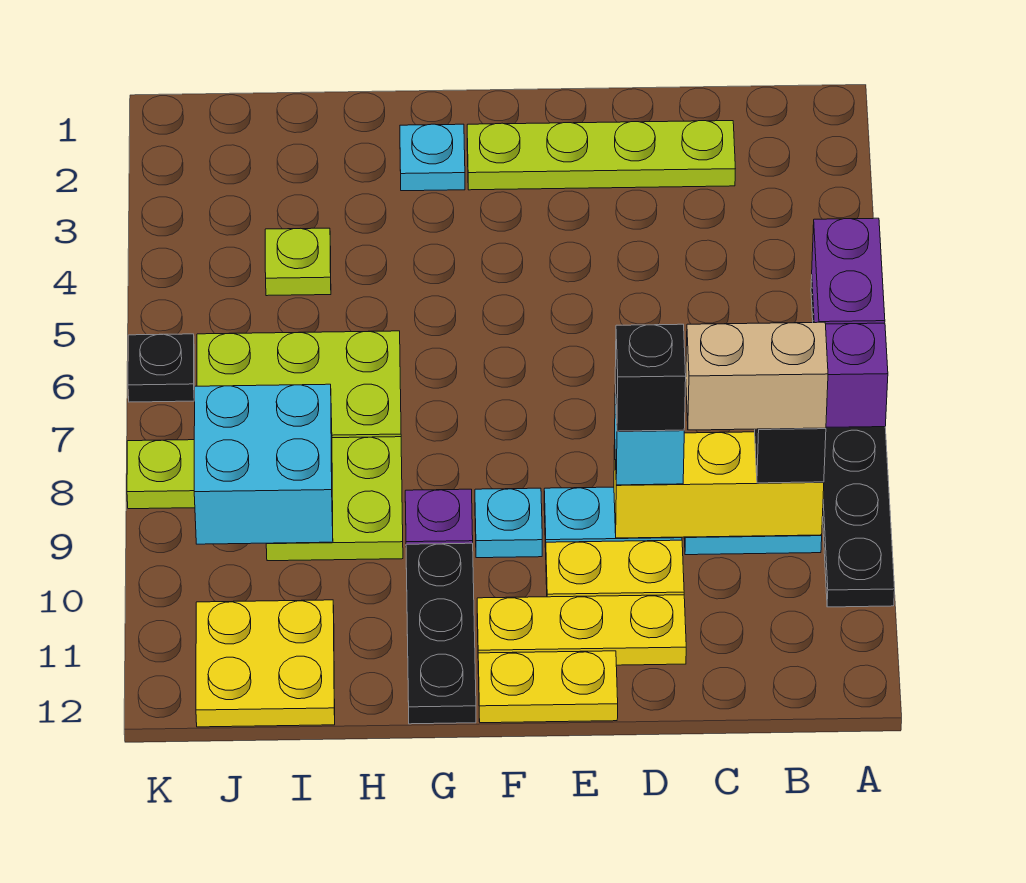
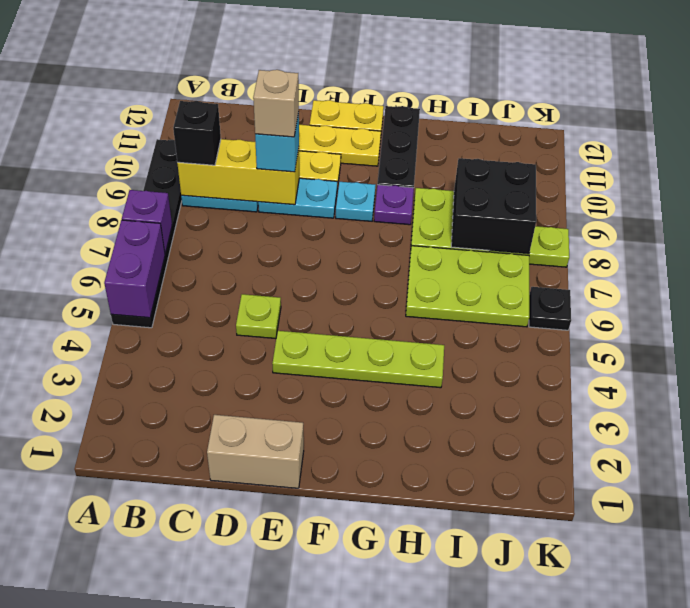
tan 1x2 brick [686,322,828,430] -> tan 1x2 brick moved to [207,415,304,488]
lime 1x4 plate [467,121,735,190] -> lime 1x4 plate moved to [272,331,444,388]
black 1x1 brick [615,324,686,431] -> tan 1x1 brick [253,70,299,137]
cyan 1x1 plate [400,124,465,191] -> none
lime 1x1 plate [265,228,331,296] -> lime 1x1 plate moved to [236,294,281,339]
cyan 2x2 brick [194,384,333,544] -> black 2x2 brick [451,158,536,254]
yellow 2x2 plate [196,600,335,727] -> none

